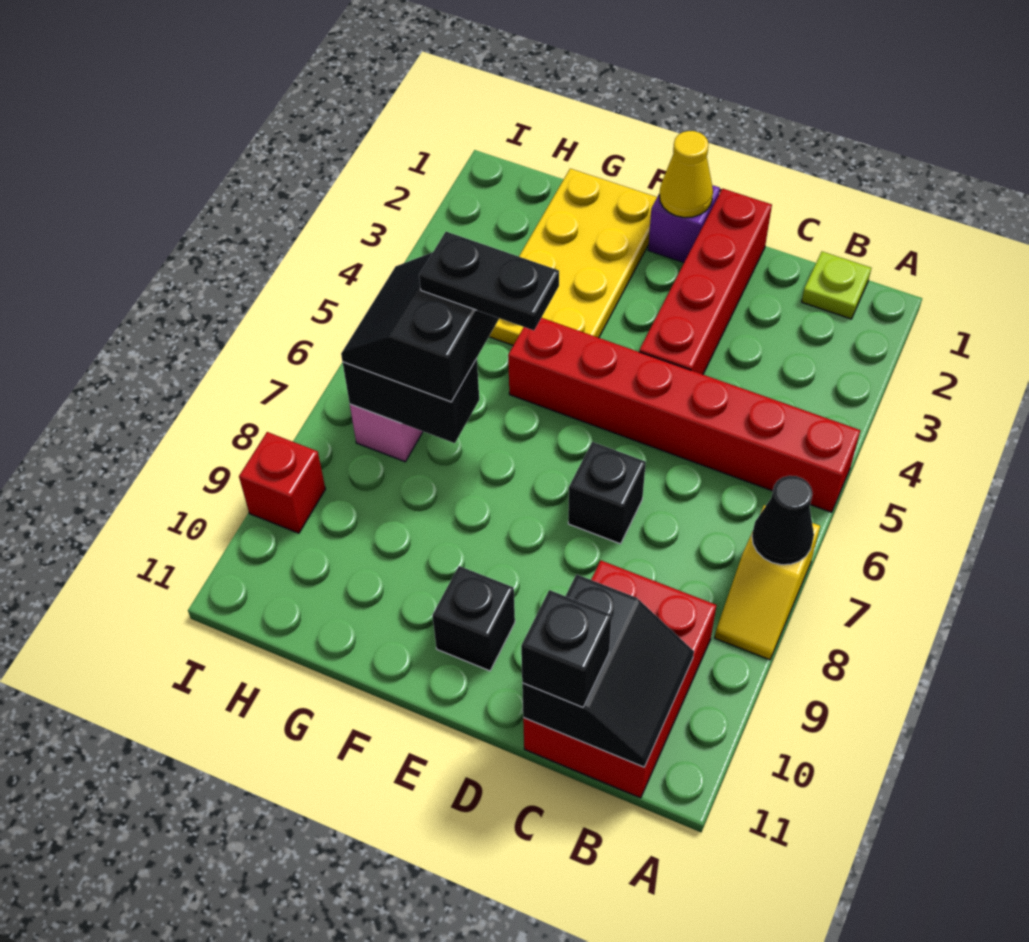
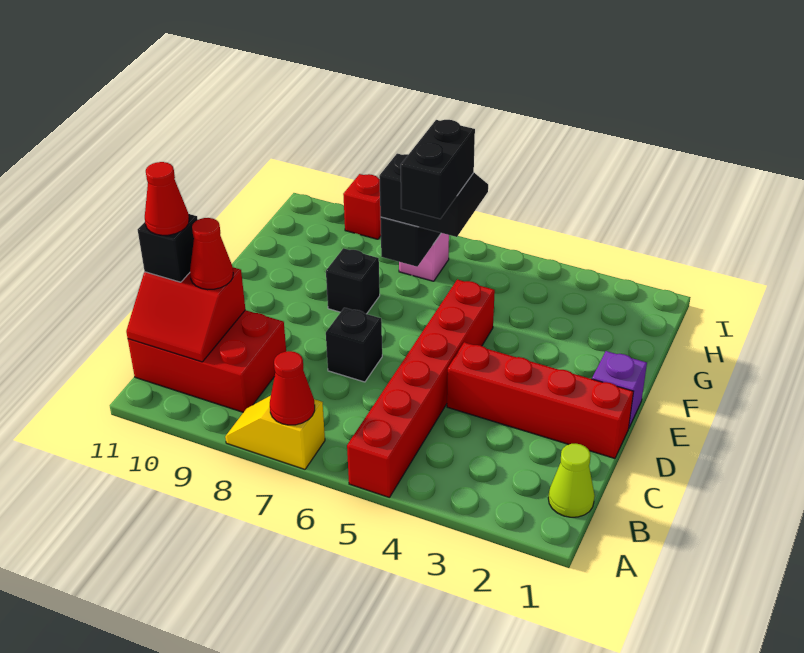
black 1x1 cone [752,476,814,565] -> red 1x1 cone [270,351,315,425]
lime 1x1 plate [802,252,871,319] -> lime 1x1 cone [548,444,595,517]
black 2x2 slope [522,574,694,767] -> red 2x2 slope [126,267,245,362]
none -> red 1x1 cone [190,218,233,290]
none -> red 1x1 cone [145,162,189,235]
yellow 1x1 cone [659,131,713,218] -> none
black 1x1 brick [432,566,515,671] -> black 1x1 brick moved to [326,248,380,314]
yellow 2x4 plate [489,169,657,345] -> none
black 1x2 plate [419,232,559,330] -> black 1x2 brick [401,120,475,219]

